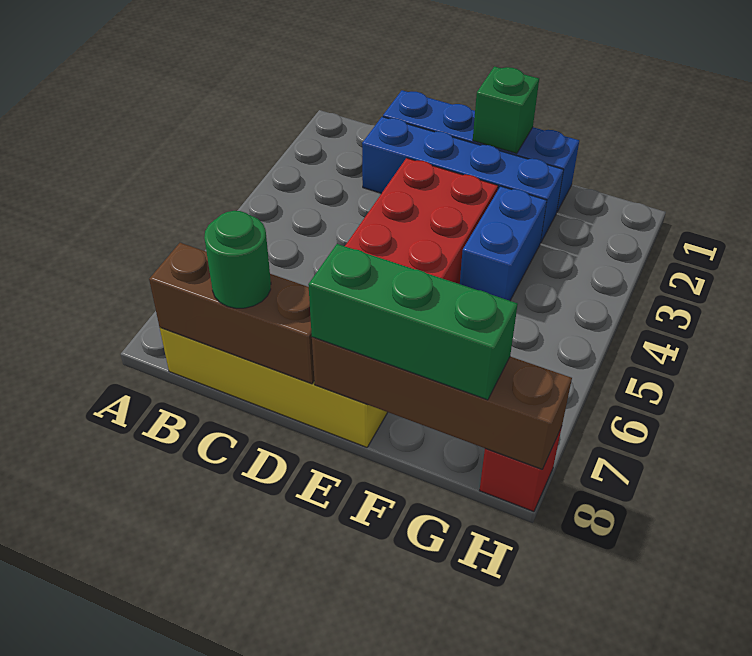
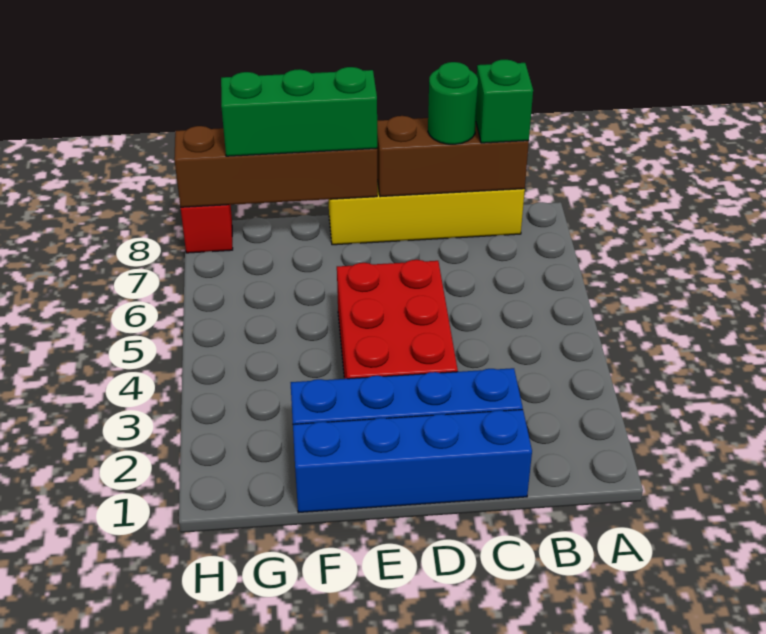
green 1x1 brick [473,66,539,154] -> green 1x1 brick moved to [476,60,533,143]
blue 1x2 brick [460,186,547,301] -> none

